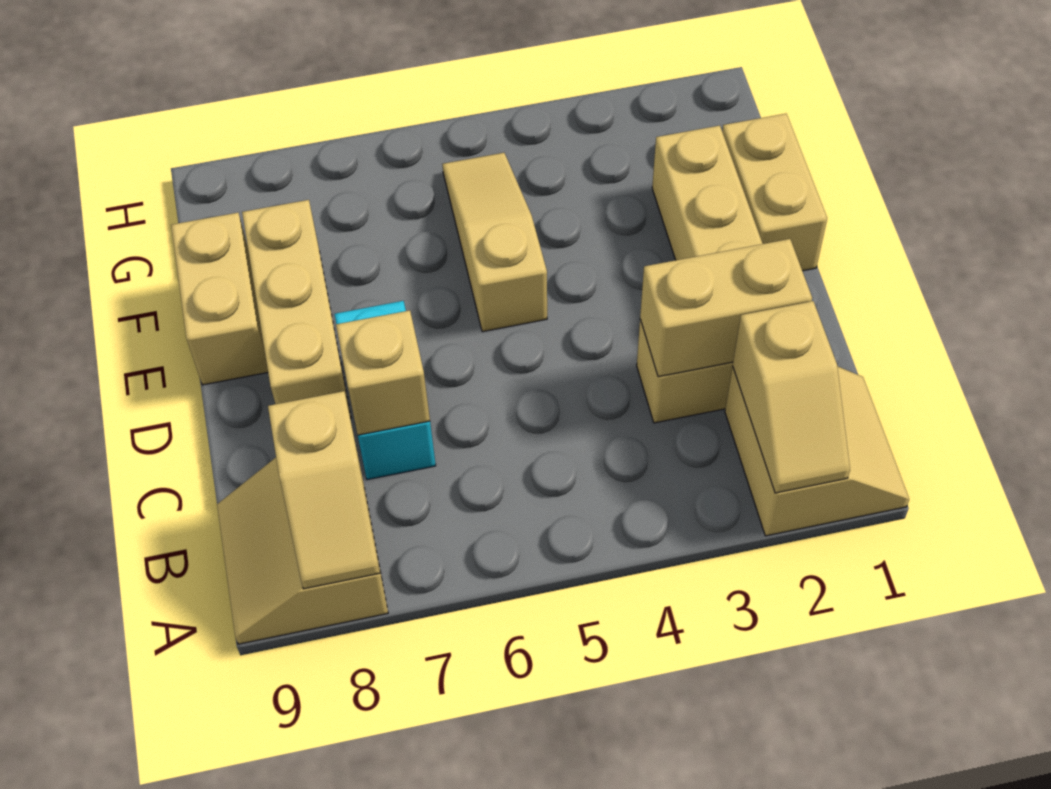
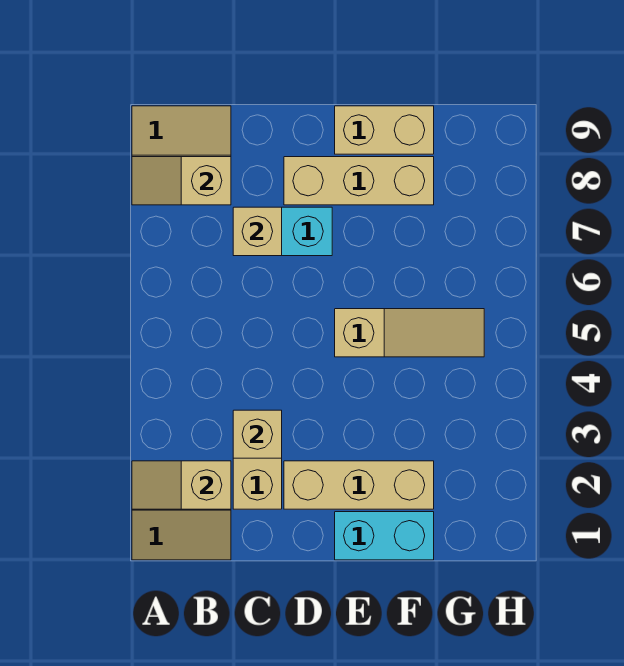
tan 1x2 brick [640,239,812,377] -> tan 1x1 brick [233,410,282,458]
tan 1x2 brick [722,114,827,271] -> cyan 1x2 brick [335,512,434,560]

